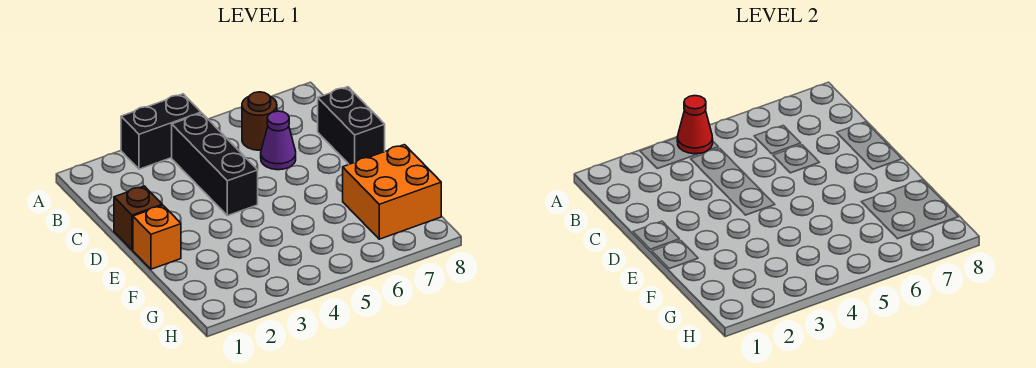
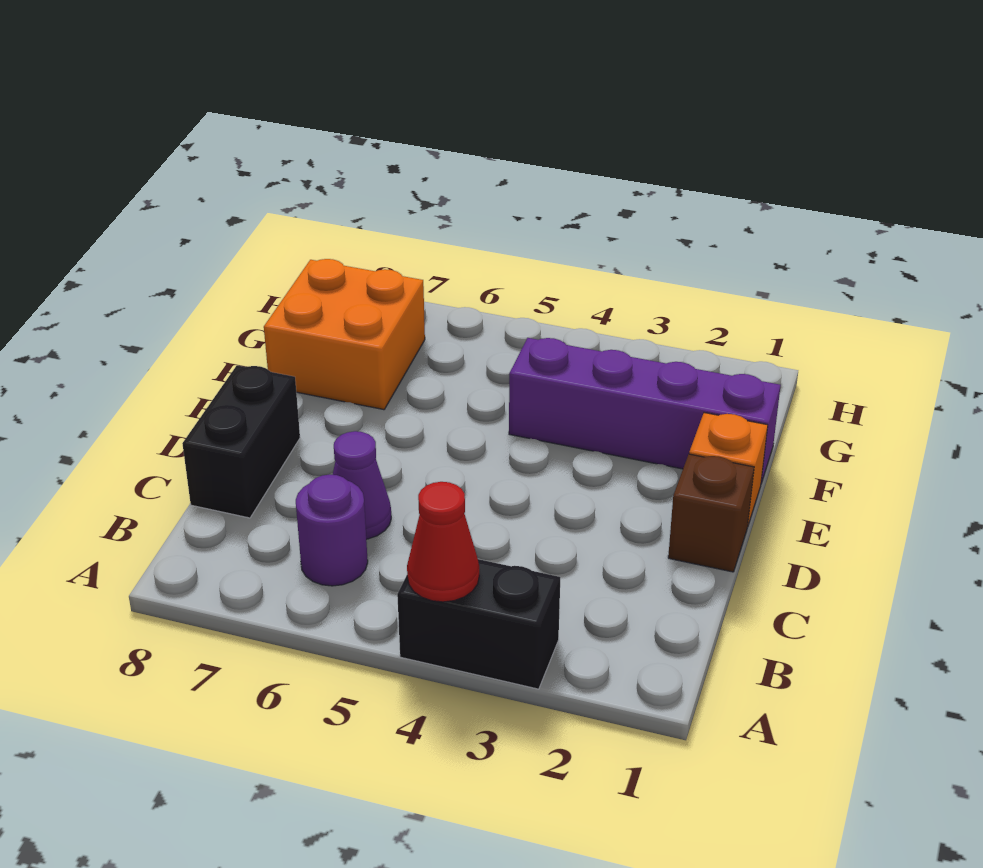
black 1x3 brick [172,113,258,216] -> none
brown 1x1 round brick [242,92,277,150] -> purple 1x1 round brick [296,474,368,586]
none -> purple 1x4 brick [509,338,781,483]

